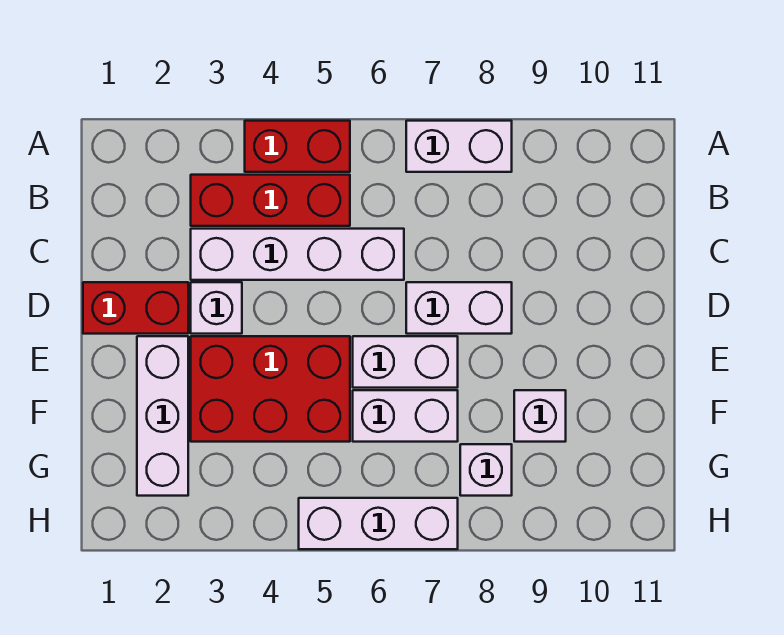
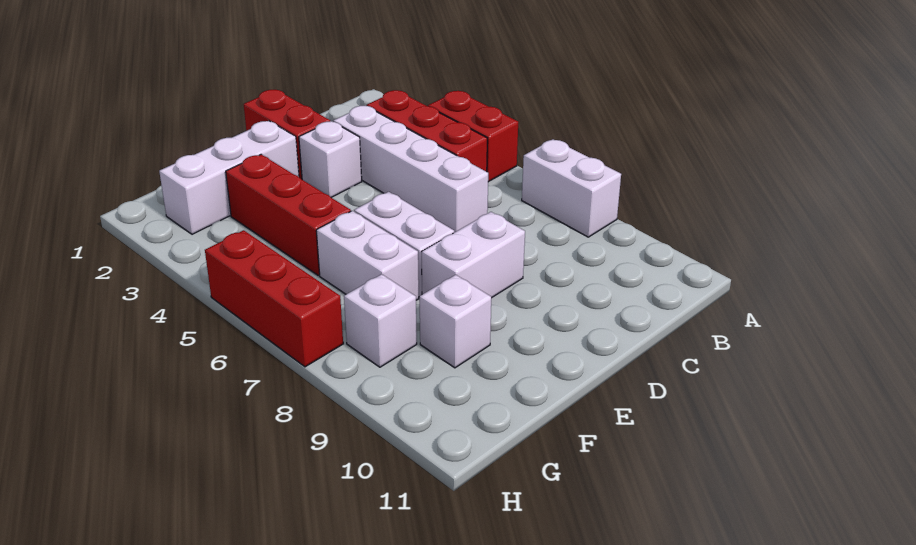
white 1x2 brick [406,282,512,334] -> white 1x2 brick turned to [422,212,525,298]
red 2x3 brick [191,336,350,442] -> red 1x3 brick [226,154,351,275]
white 1x3 brick [299,498,458,549] -> red 1x3 brick [205,230,343,367]

